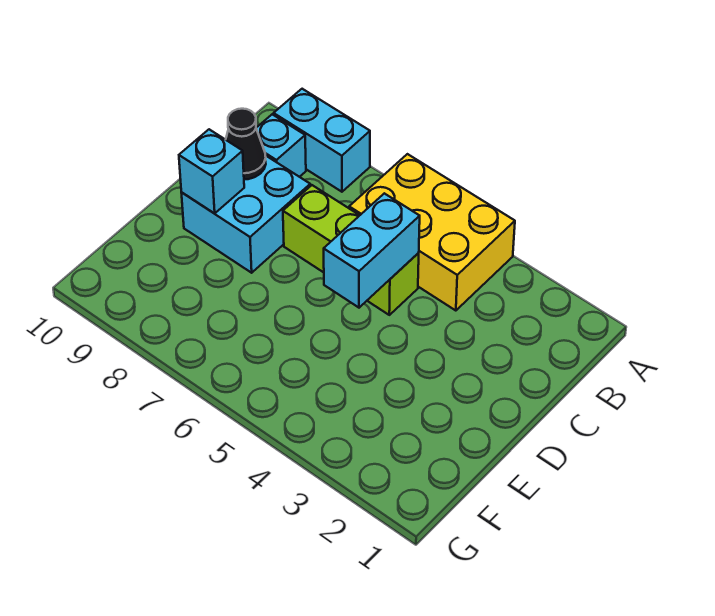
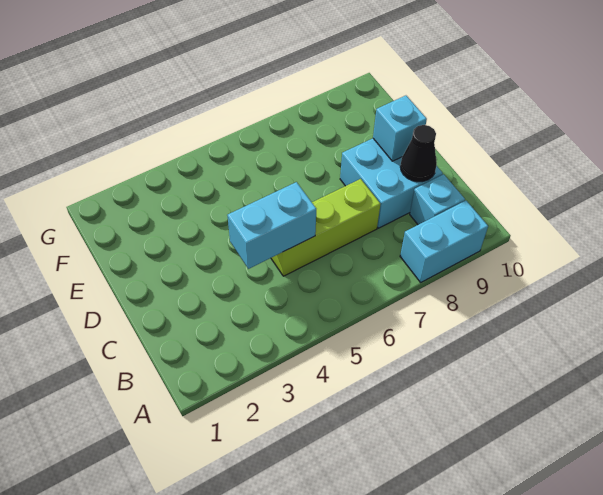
yellow 2x3 brick [349,154,515,311] -> none
cyan 1x2 brick [324,193,420,308] -> cyan 1x2 brick turned to [227,182,316,269]

